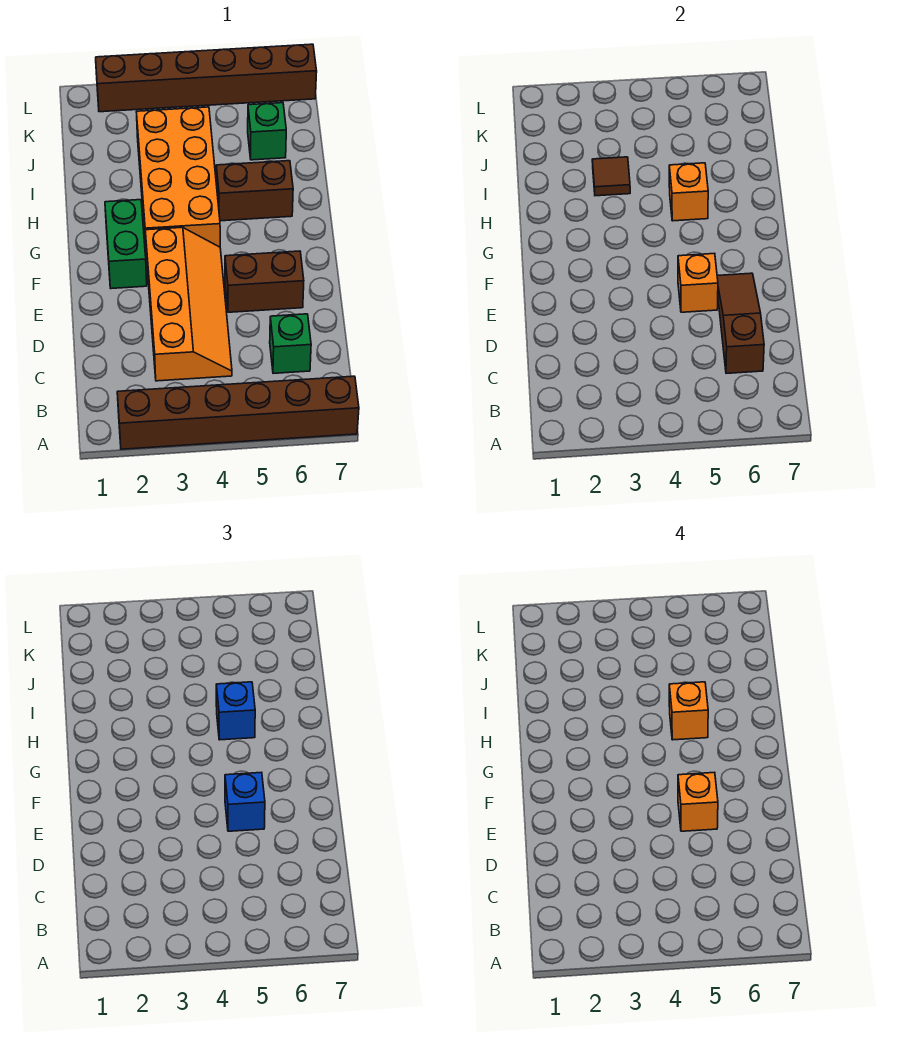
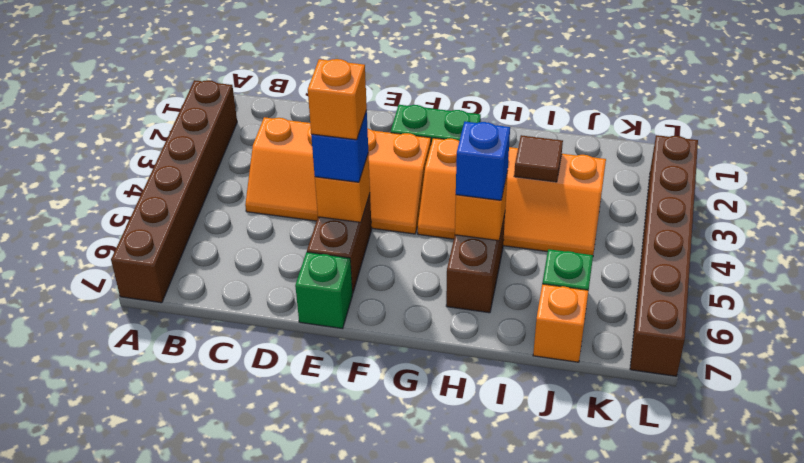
green 1x1 brick [270,314,311,373] -> green 1x1 brick moved to [295,252,352,329]
brown 1x3 slope [717,273,764,373] -> none
orange 2x4 brick [137,107,220,247] -> orange 2x4 slope [417,138,606,255]
orange 1x1 brick [669,682,708,740] -> orange 1x1 brick moved to [533,284,588,362]

